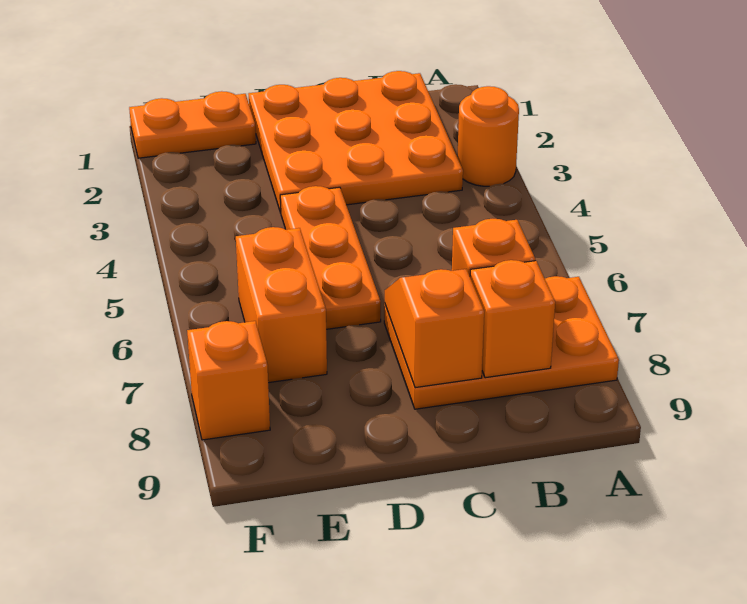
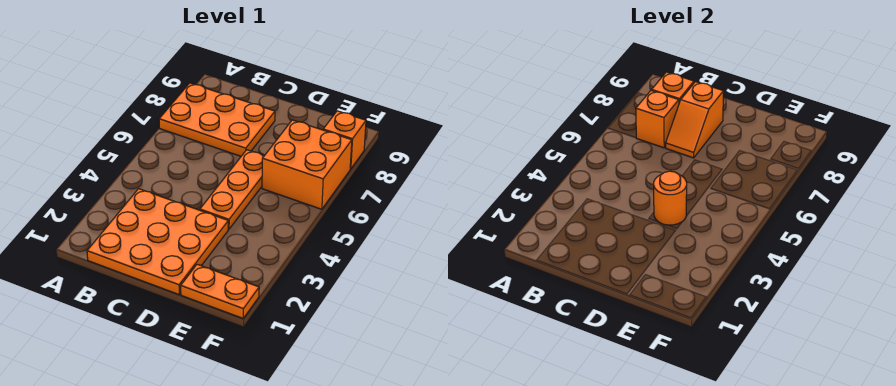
orange 1x1 round brick [457,86,519,186] -> orange 1x1 round brick moved to [654,171,687,225]
orange 1x2 brick [236,227,327,383] -> orange 2x2 brick [262,120,352,209]

